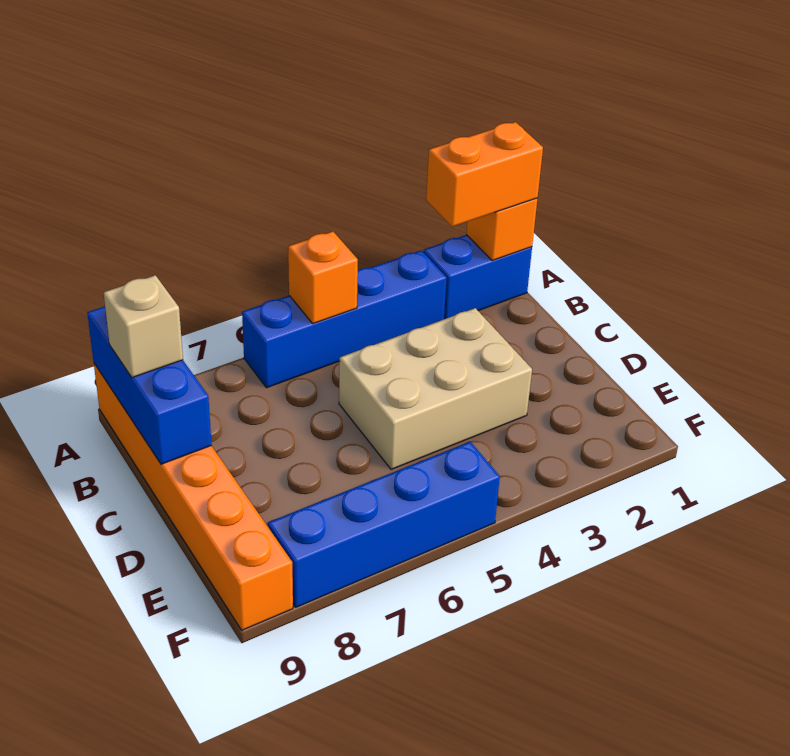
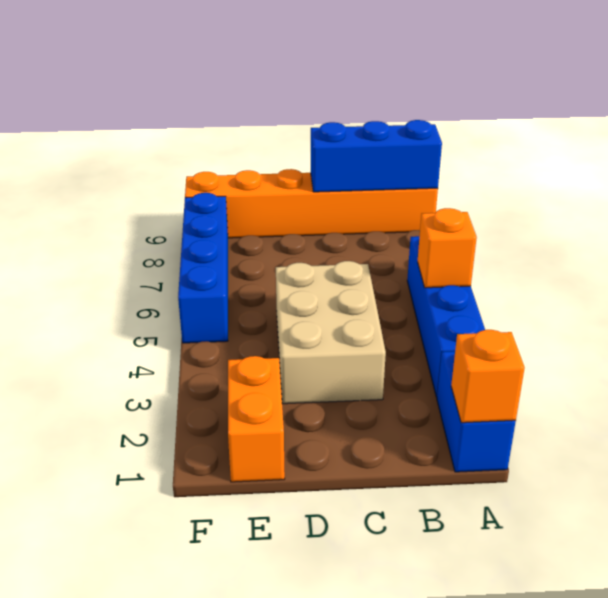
orange 1x2 brick [426,122,543,227] -> orange 1x2 brick moved to [228,356,285,482]
tan 1x1 brick [104,275,183,378] -> none

